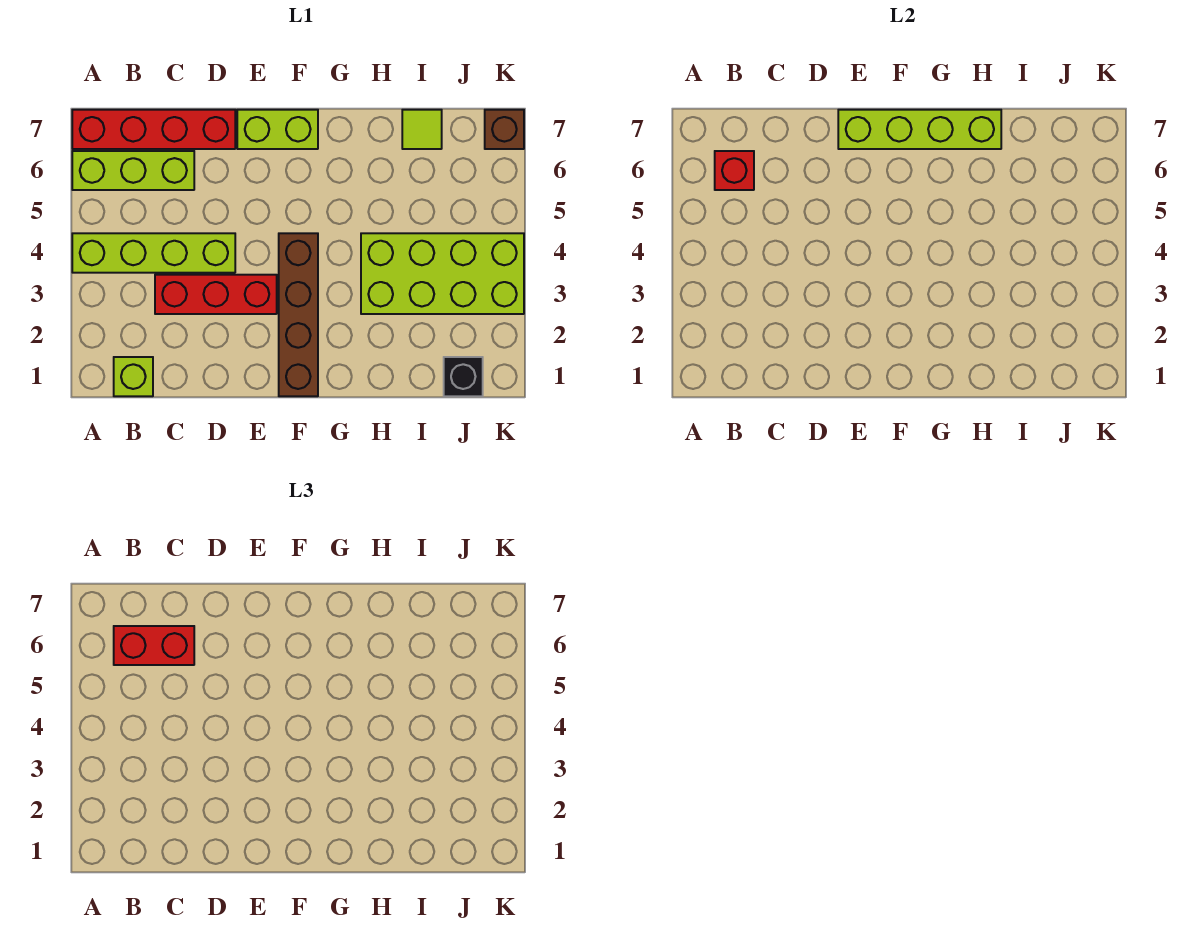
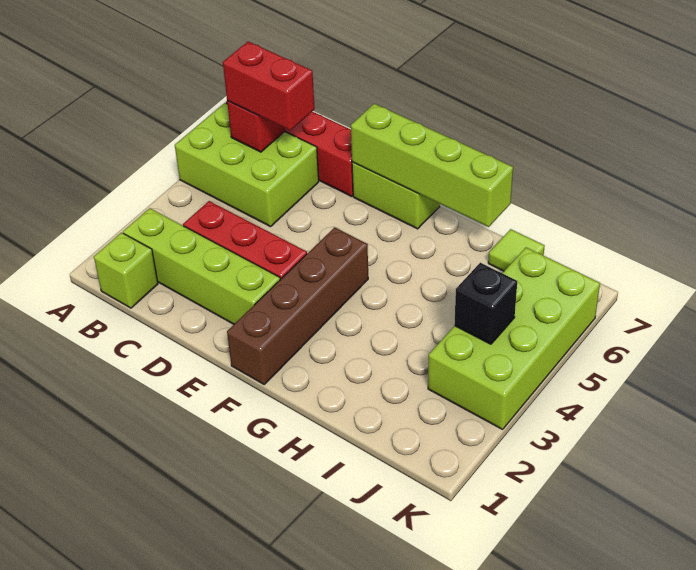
lime 1x4 brick [72,233,235,273] -> lime 1x4 brick moved to [123,208,280,324]
lime 1x3 brick [72,151,194,190] -> lime 2x3 brick [175,103,319,227]
lime 2x4 brick [361,233,524,314] -> lime 2x4 brick turned to [428,247,600,429]
black 1x1 brick [444,357,483,396] -> black 1x1 brick moved to [454,263,517,344]
brown 1x1 brick [485,110,524,149] -> none

